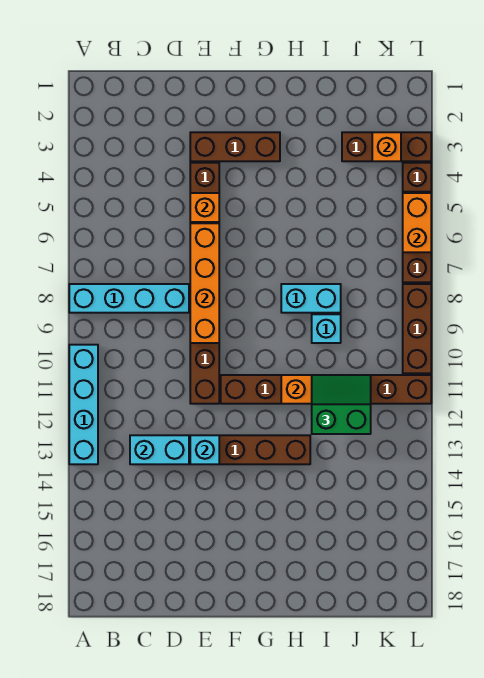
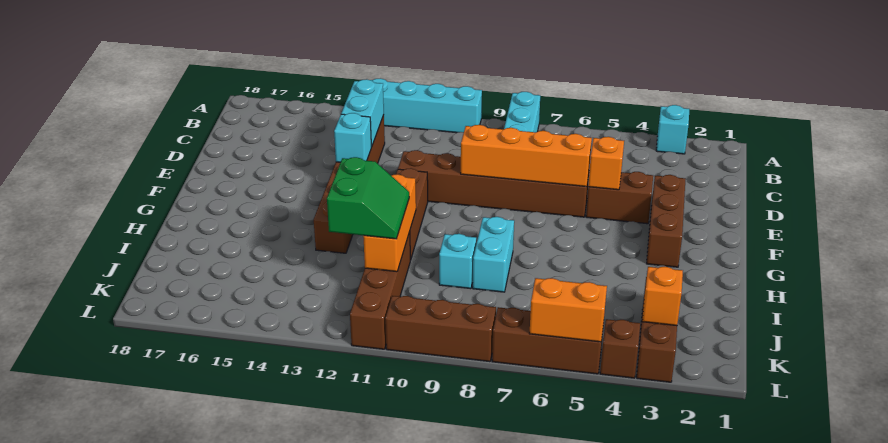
none -> cyan 1x1 brick [656,105,689,154]

